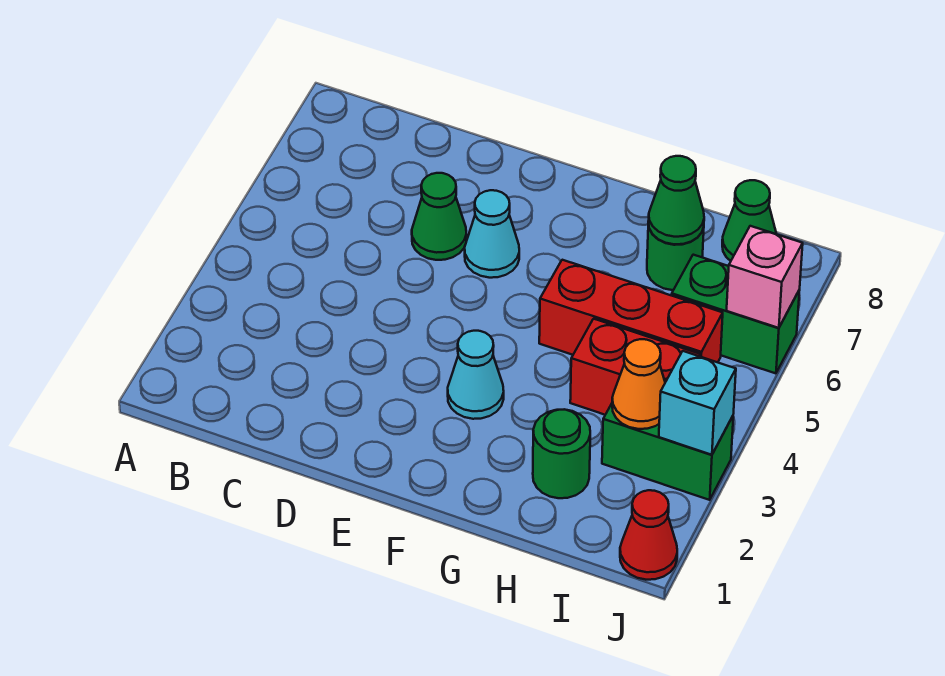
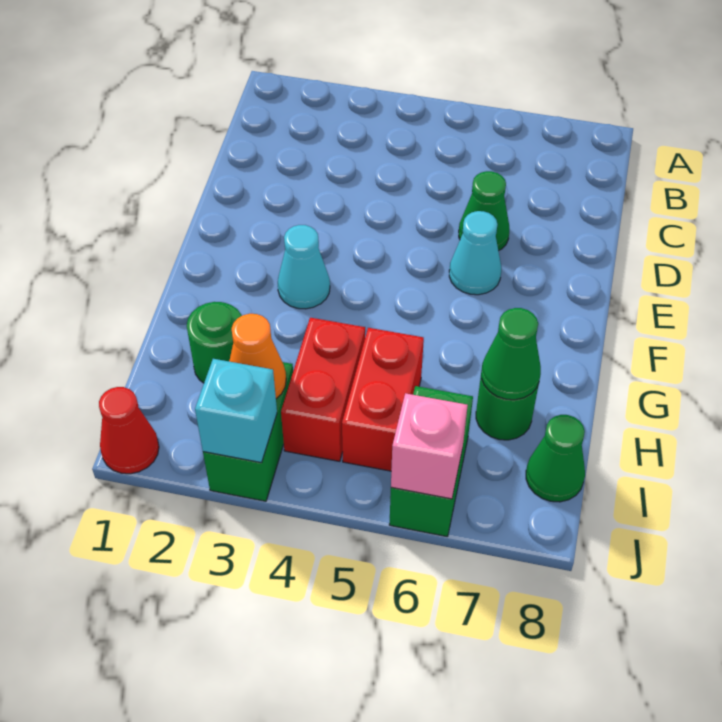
red 1x3 brick [539,260,723,362] -> red 1x2 brick [342,328,424,471]

